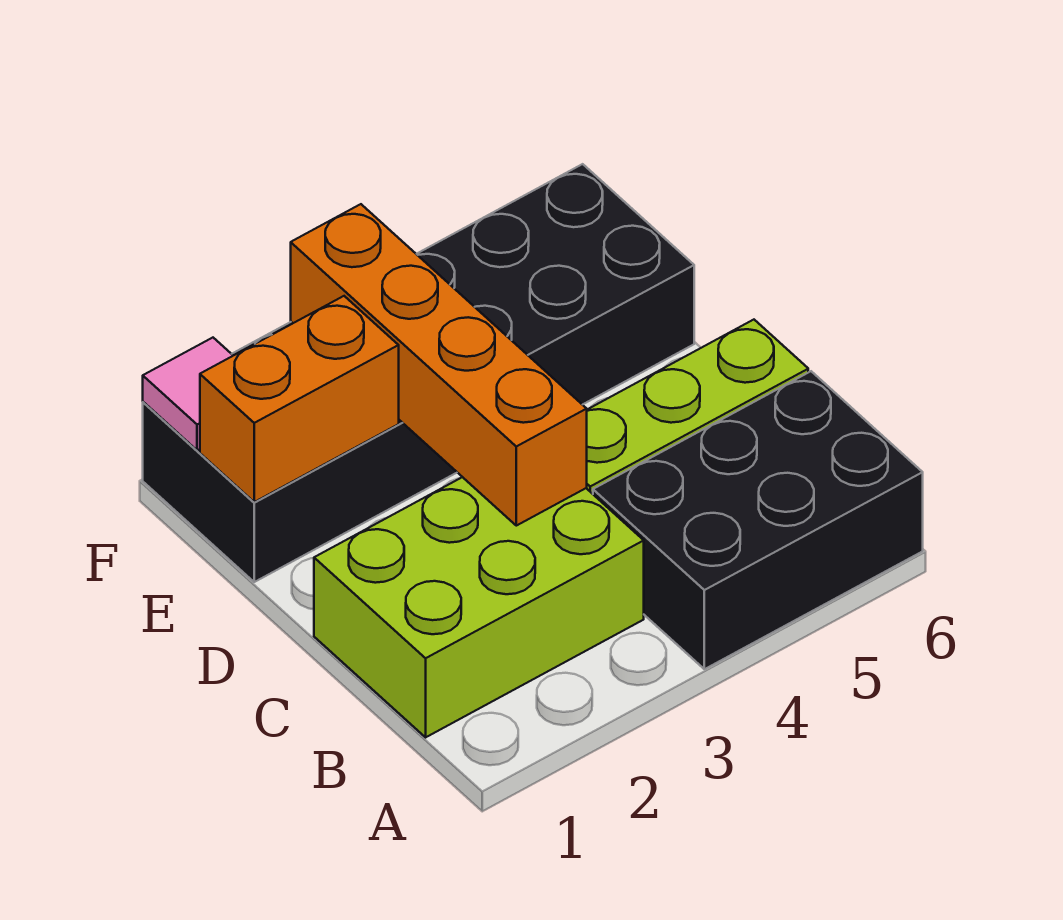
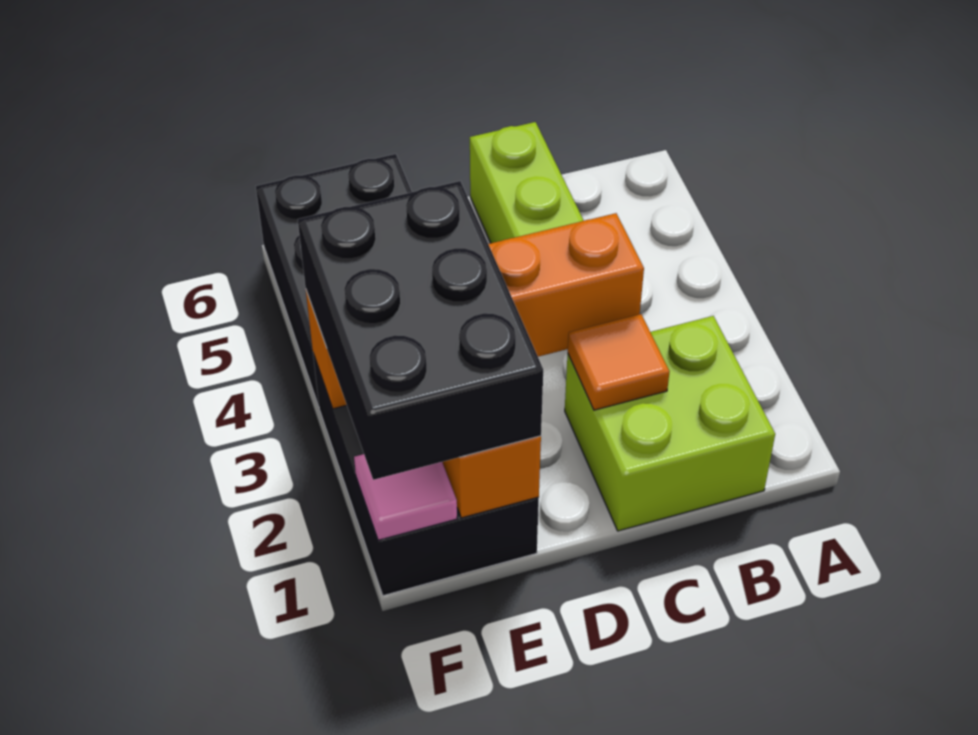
black 2x3 brick [593,371,923,669] -> black 2x3 brick moved to [298,181,543,480]
lime 2x3 brick [314,477,644,737] -> lime 2x2 brick [565,316,775,531]
none -> orange 1x1 tile [568,314,670,410]

